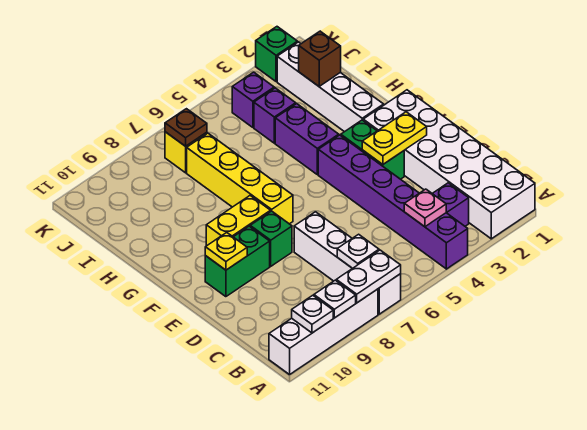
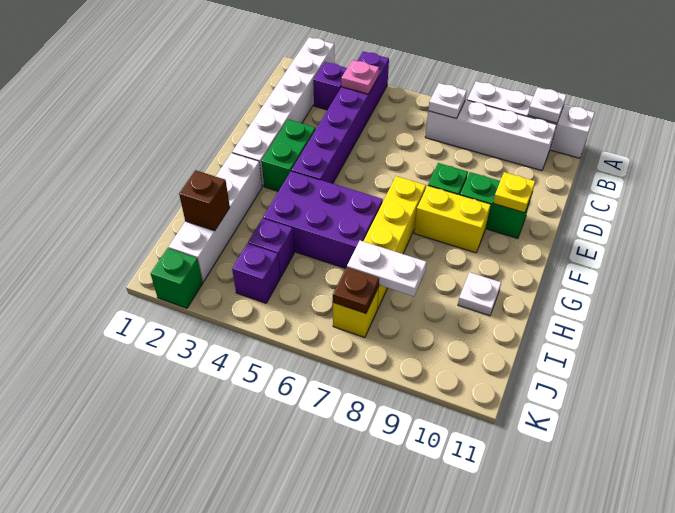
white 2x6 brick [363,90,535,239] -> white 1x6 brick [232,37,335,186]
white 1x4 brick [294,212,401,314] -> white 1x4 brick turned to [425,100,556,171]
white 1x2 plate [336,250,401,303] -> white 1x2 plate moved to [347,241,427,296]
white 1x1 plate [314,280,356,318] -> white 1x1 plate moved to [458,272,501,316]
yellow 1x2 plate [362,112,427,164] -> none
purple 1x2 brick [275,104,339,175] -> purple 2x3 brick [263,171,383,268]

